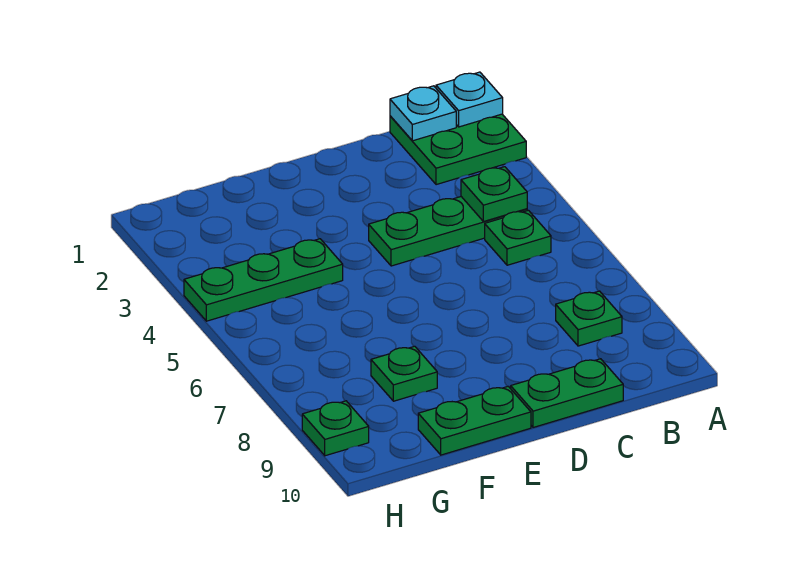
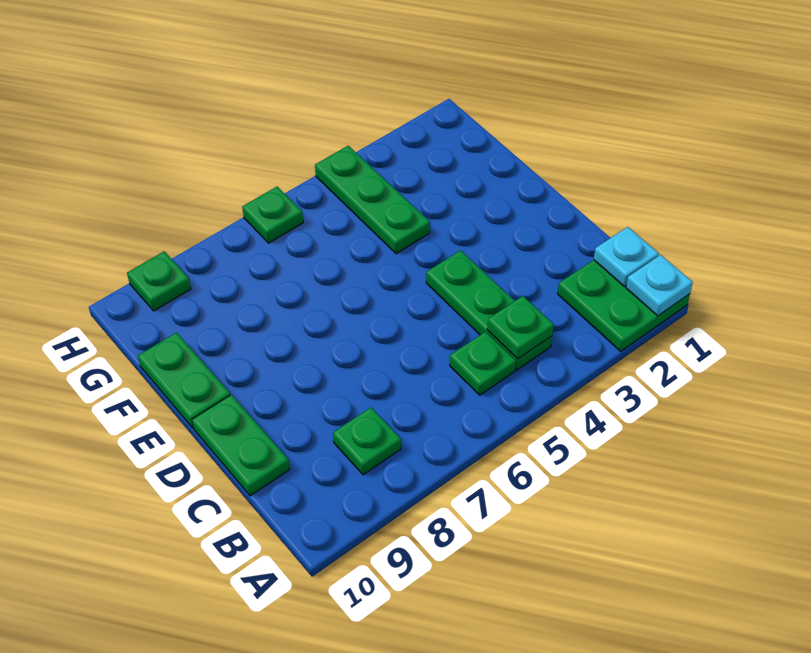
green 1x1 plate [371,346,437,401] -> green 1x1 plate moved to [242,187,303,243]

